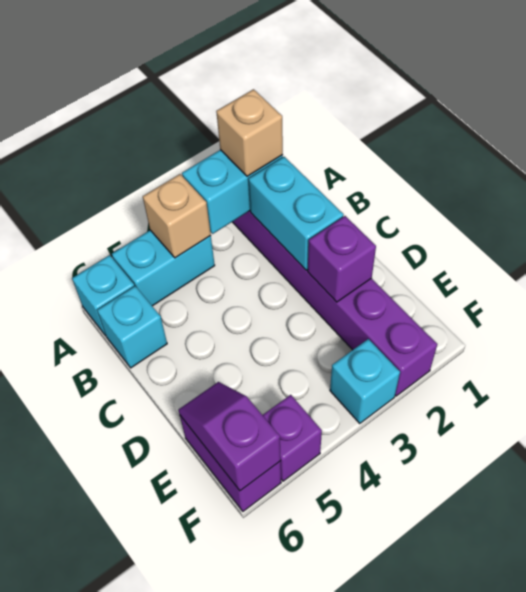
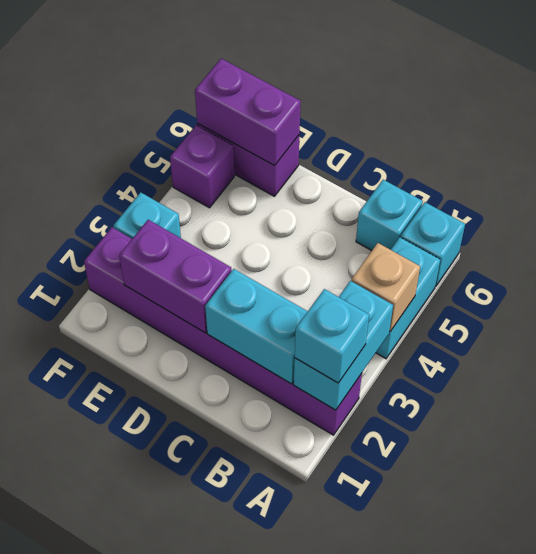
tan 1x1 brick [216,89,283,176] -> cyan 1x1 brick [295,289,369,383]
purple 1x1 brick [308,216,376,302] -> purple 1x2 brick [119,220,232,333]
purple 1x2 slope [178,382,281,491] -> purple 1x2 brick [195,59,301,166]

